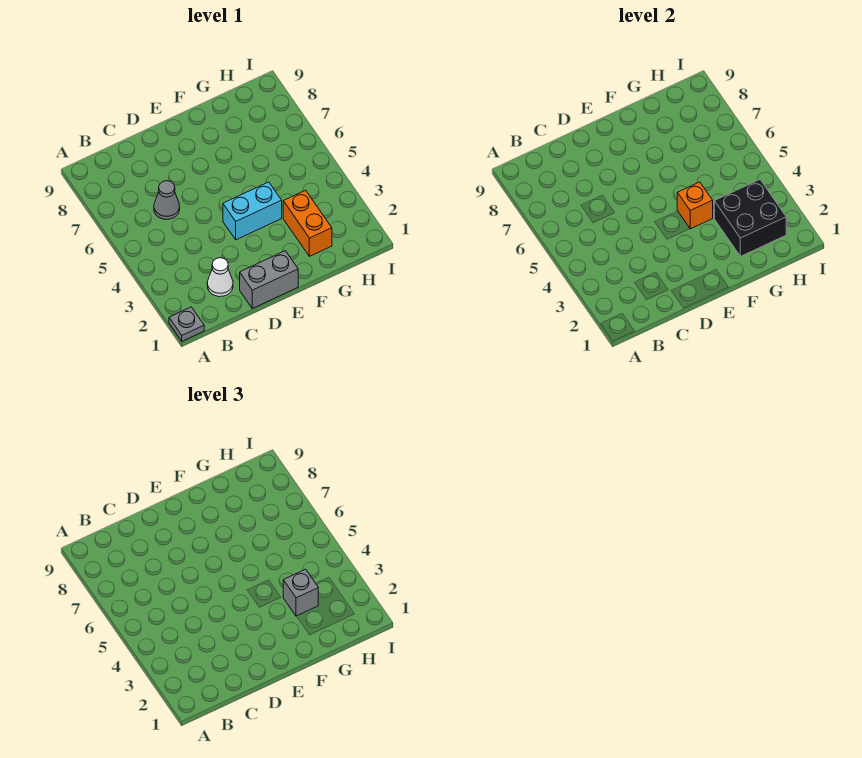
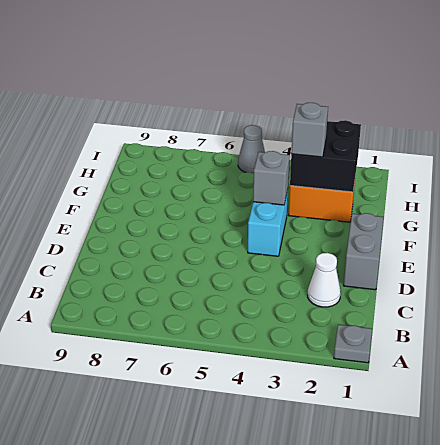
grey 1x1 cone [154,181,180,220] -> grey 1x1 cone moved to [238,125,265,174]
orange 1x1 brick [677,182,713,229] -> grey 1x1 brick [253,151,290,205]

